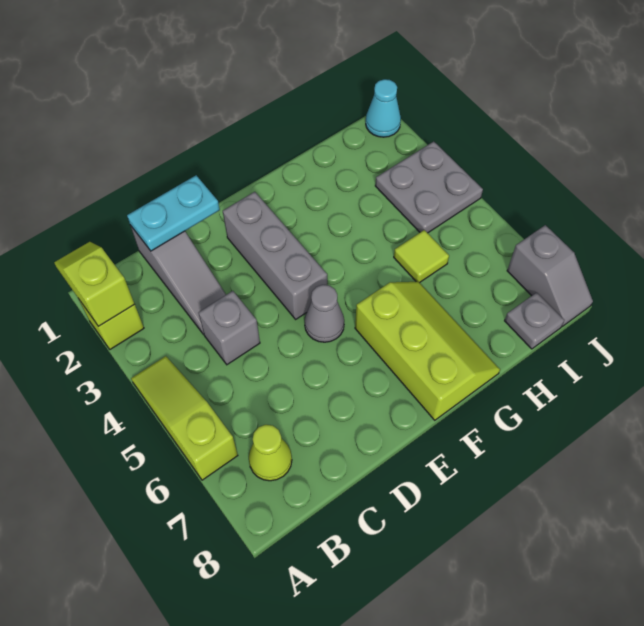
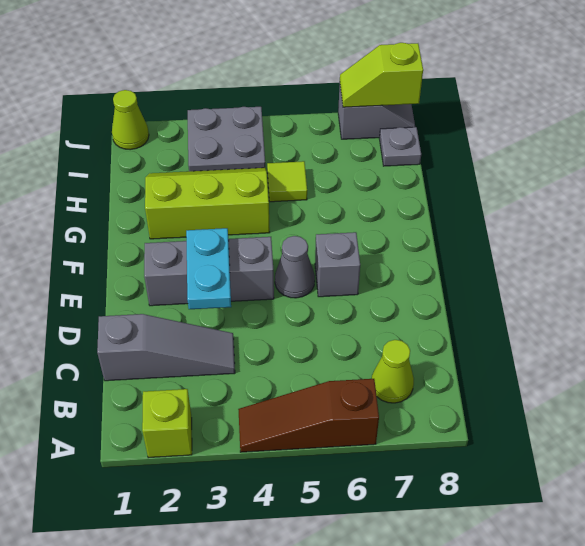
lime 1x2 slope [54,242,135,326] -> lime 1x2 slope moved to [340,43,423,107]
lime 1x3 slope [131,356,238,480] -> brown 1x3 slope [238,379,379,452]
cyan 1x2 plate [127,175,220,251] -> cyan 1x2 plate moved to [186,228,231,309]
grey 1x1 brick [199,291,260,365] -> grey 1x1 brick moved to [315,232,360,297]
lime 2x3 slope [355,282,500,420] -> lime 2x3 slope moved to [145,168,270,239]
cyan 1x1 cone [366,79,401,137] -> lime 1x1 cone [112,90,149,150]

